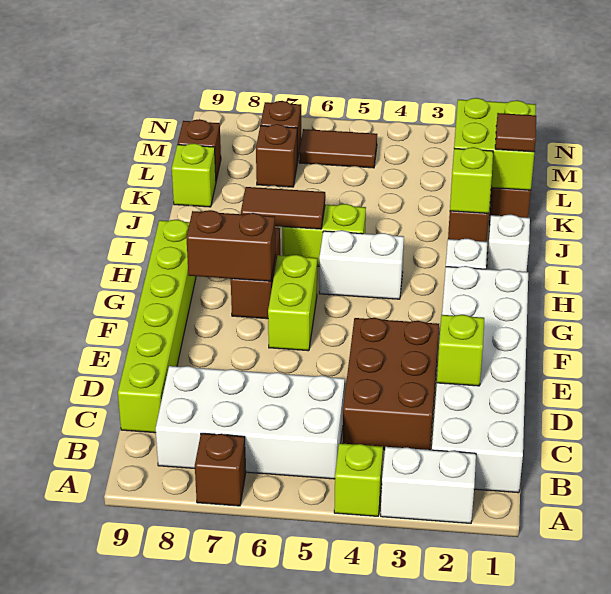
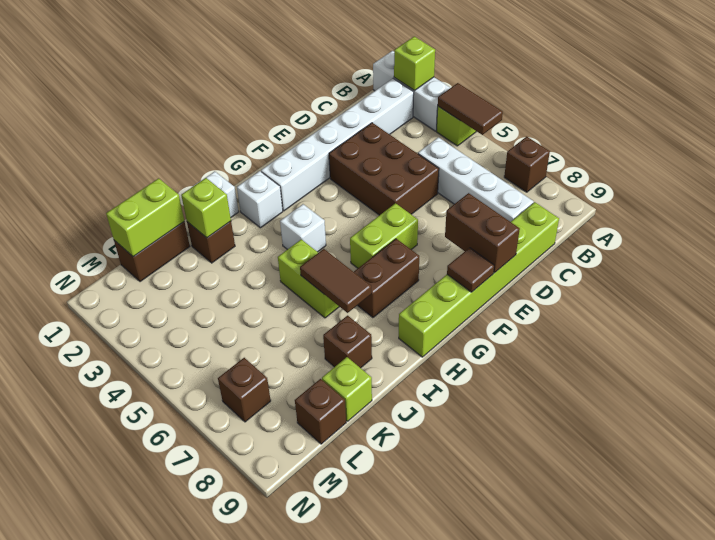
white 1x2 brick [381,447,476,523] -> white 1x3 brick [373,51,450,131]
white 2x6 brick [432,266,528,493] -> white 1x6 brick [261,79,414,211]
white 2x4 brick [156,366,345,479] -> white 1x4 brick [418,137,533,222]
brown 2x3 brick [343,318,439,450] -> brown 2x3 brick turned to [329,123,439,215]
lime 1x1 brick [437,315,484,386] -> lime 1x1 brick moved to [394,36,435,91]
brown 1x2 brick [186,210,275,281] -> brown 1x2 brick moved to [445,193,520,273]
white 1x2 brick [319,230,404,299] -> white 1x1 brick [280,204,326,252]
lime 2x2 brick [454,98,536,190] -> lime 1x2 brick [106,178,184,257]
brown 1x1 tile [495,113,536,152] -> brown 1x1 tile moved to [447,248,494,292]
brown 1x1 brick [256,124,297,187] -> brown 1x1 brick moved to [323,316,372,368]
brown 1x2 tile [299,129,377,168] -> brown 1x2 tile moved to [438,83,503,135]

